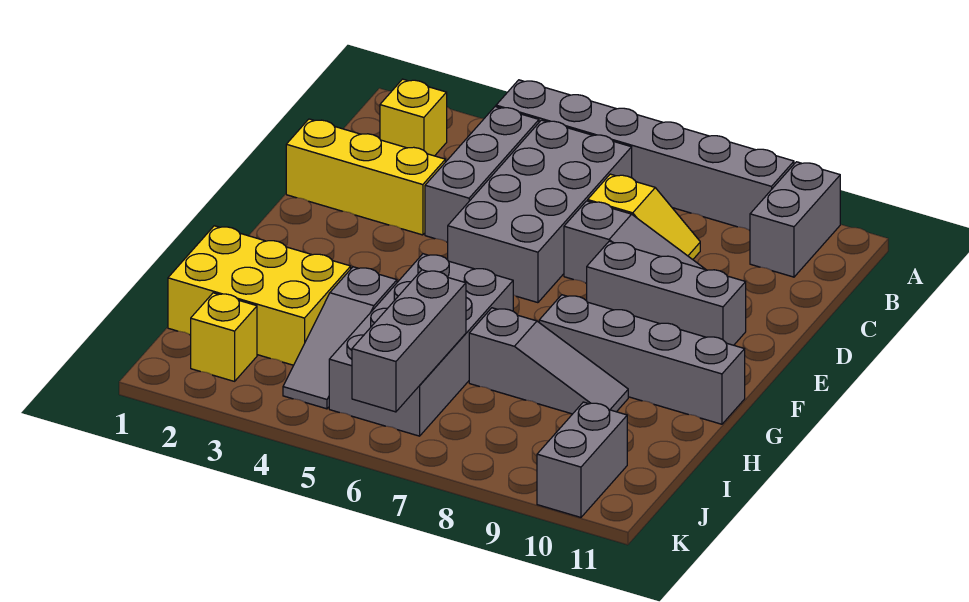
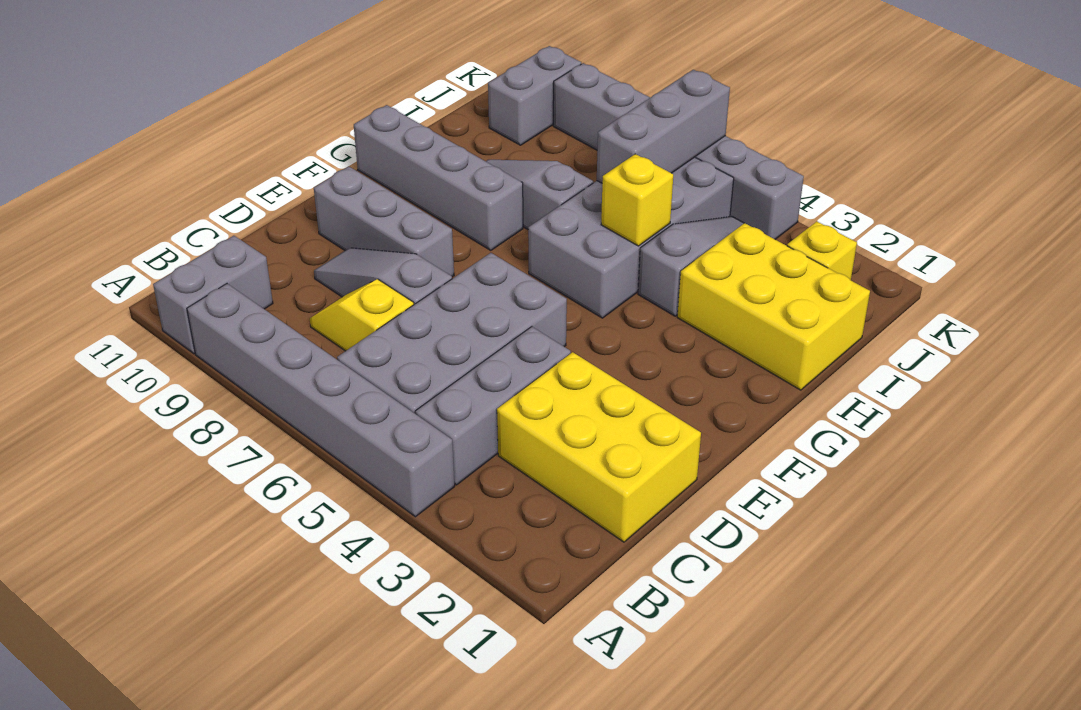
yellow 1x1 brick [380,79,447,156] -> yellow 1x1 brick moved to [601,154,673,246]
yellow 1x3 brick [286,119,445,235] -> yellow 2x3 brick [497,352,701,542]
none -> grey 1x6 brick [553,63,804,239]

